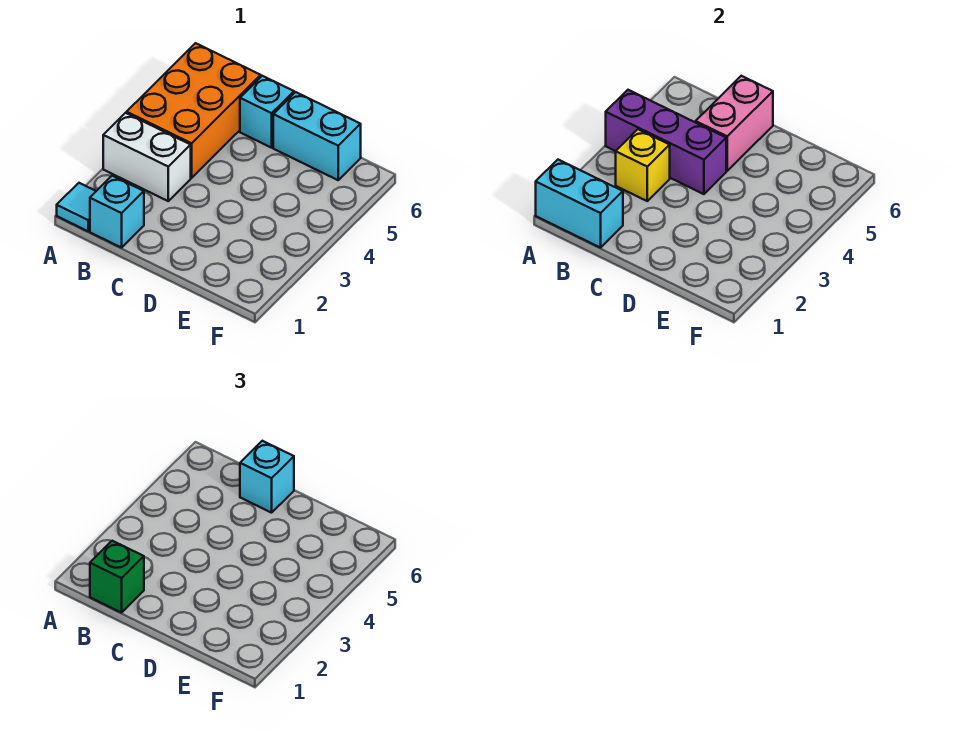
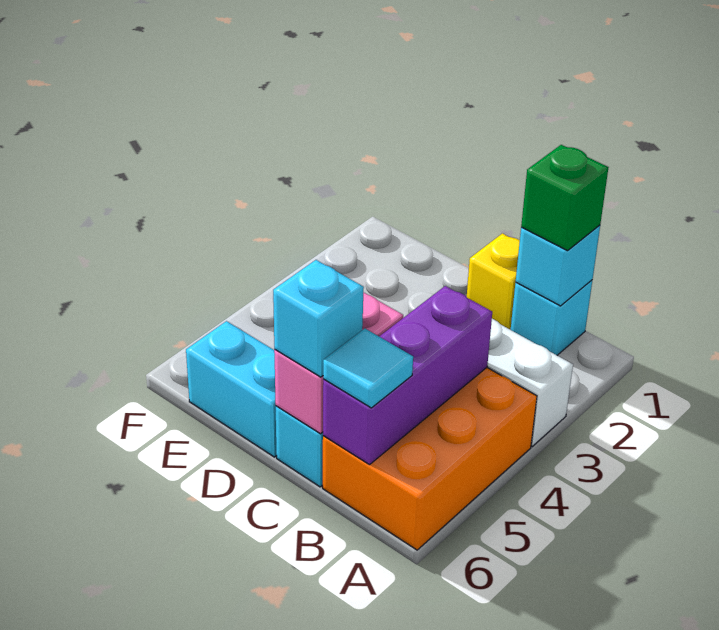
cyan 1x1 tile [57,183,96,231] -> cyan 1x1 tile moved to [323,328,413,408]
cyan 1x2 brick [536,160,623,248] -> cyan 1x1 brick [516,225,600,306]
purple 1x3 brick [606,90,726,194] -> purple 1x3 brick turned to [323,286,492,465]
yellow 1x1 brick [616,129,670,201] -> yellow 1x1 brick moved to [467,233,520,330]

